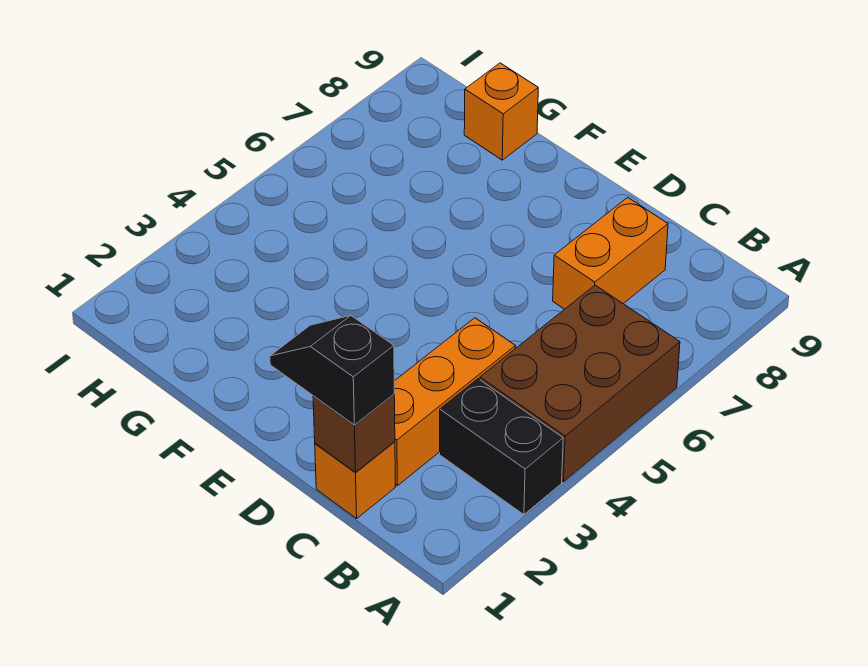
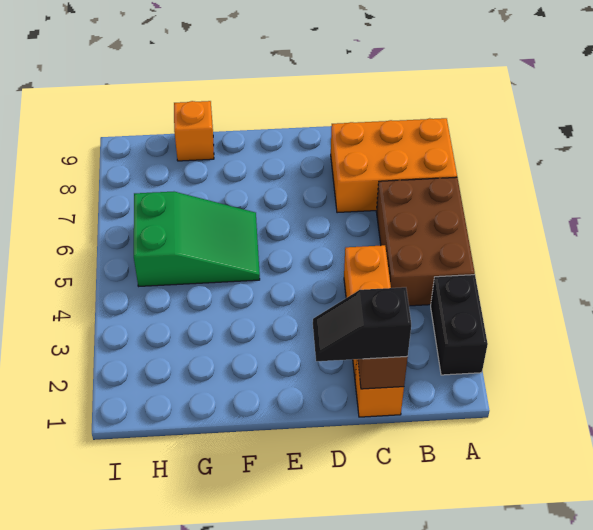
black 1x2 brick [440,379,563,515] -> black 1x2 brick turned to [431,275,488,375]
orange 1x2 brick [553,197,668,309] -> orange 2x3 brick [331,118,457,213]
none -> green 2x3 slope [134,192,260,286]

